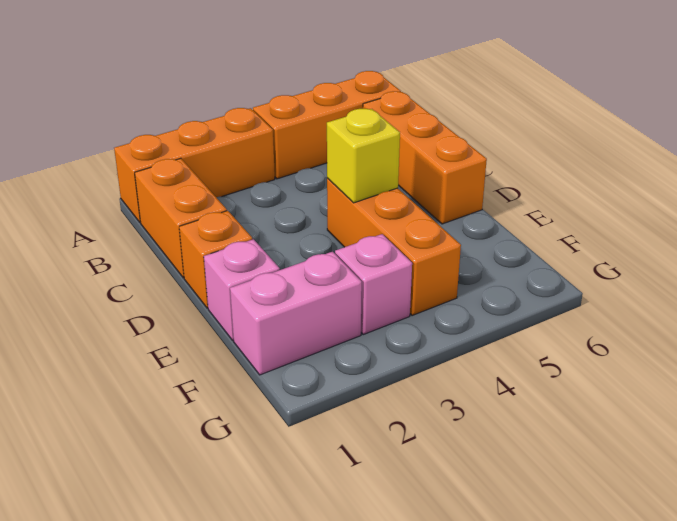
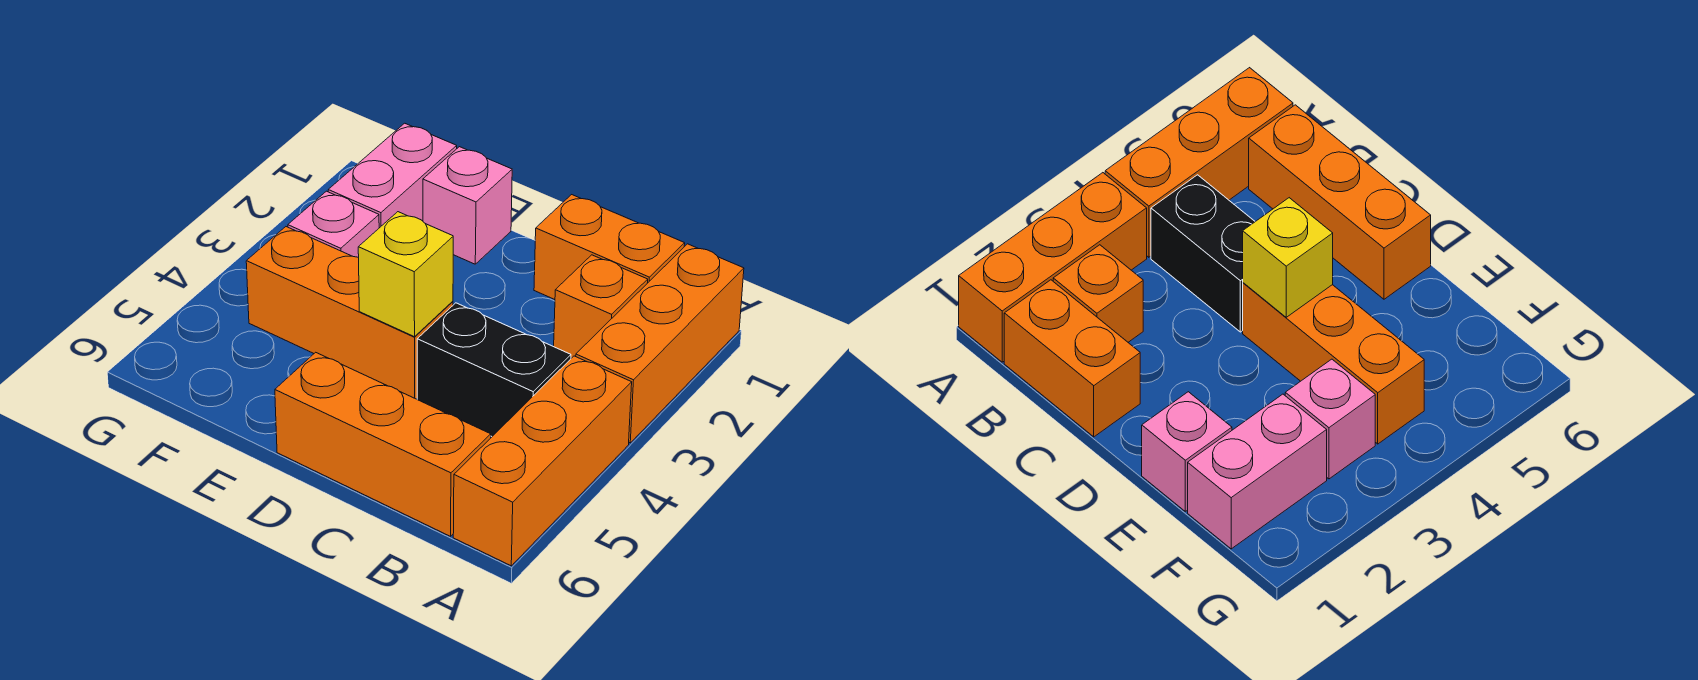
none -> black 1x2 brick [417,303,571,436]
orange 1x1 brick [179,211,252,308] -> orange 1x1 brick moved to [554,255,648,358]

